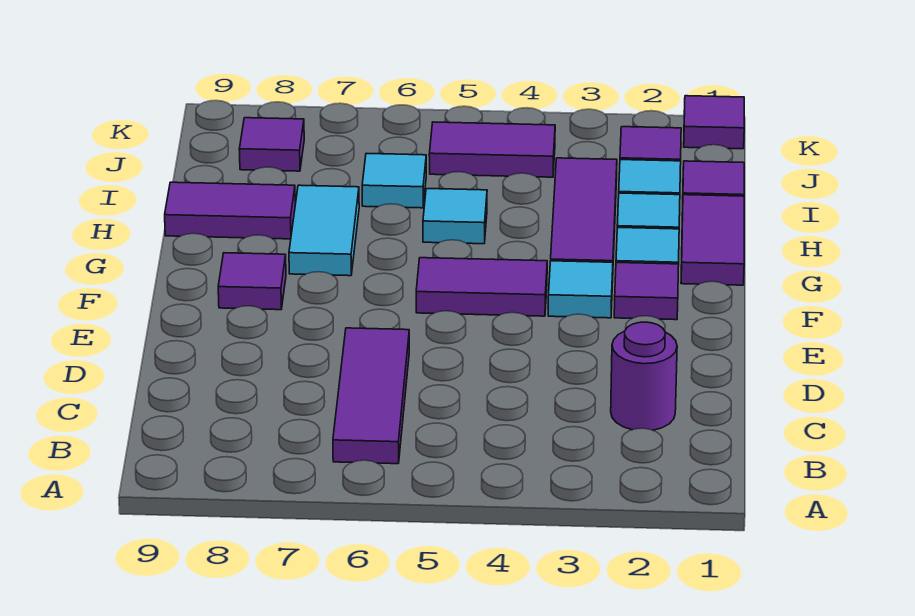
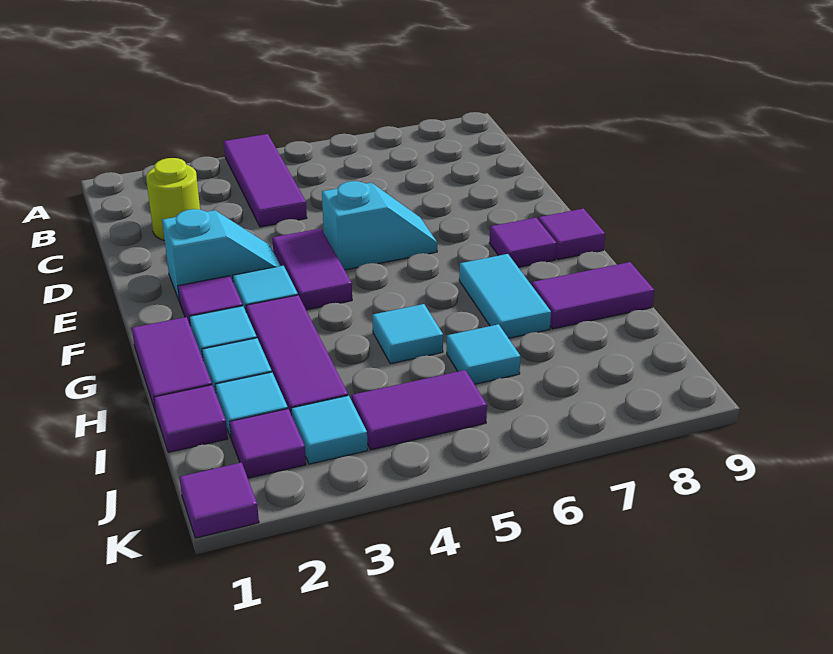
purple 1x3 tile [333,328,409,464] -> purple 1x3 tile moved to [224,134,307,227]
purple 1x1 round brick [611,322,677,430] -> lime 1x1 round brick [146,158,200,241]
none -> cyan 1x2 slope [162,209,280,302]
none -> cyan 1x2 slope [322,181,437,270]
purple 1x2 tile [416,258,547,316] -> purple 1x2 tile turned to [272,228,352,310]
none -> cyan 1x1 tile [291,395,368,464]
purple 1x1 tile [239,118,304,171] -> purple 1x1 tile moved to [538,209,605,259]

